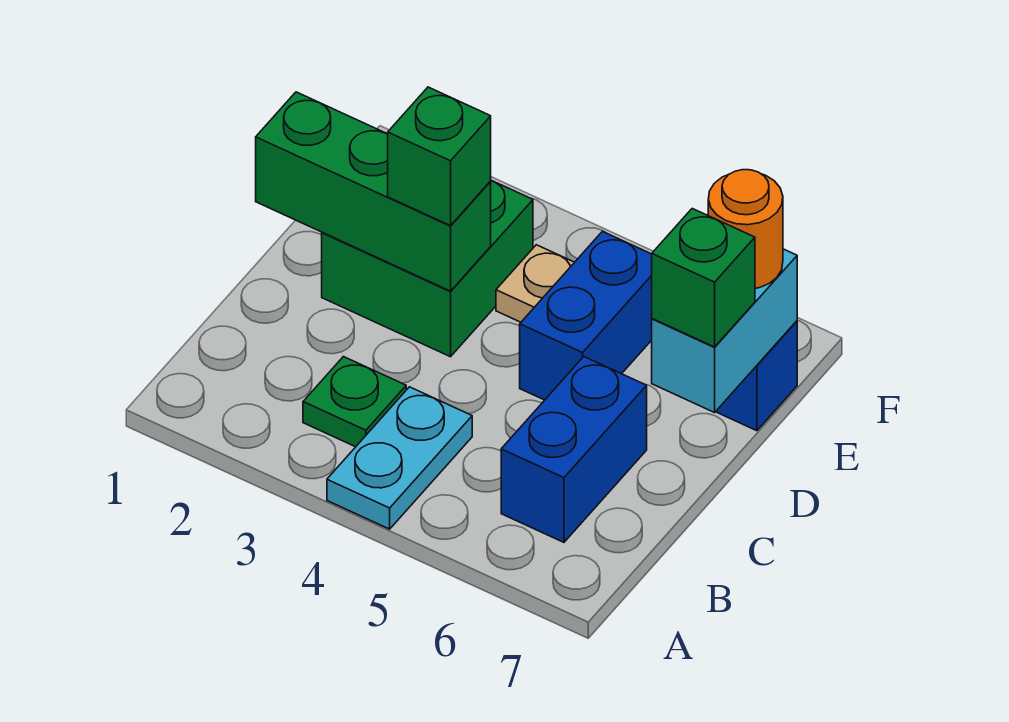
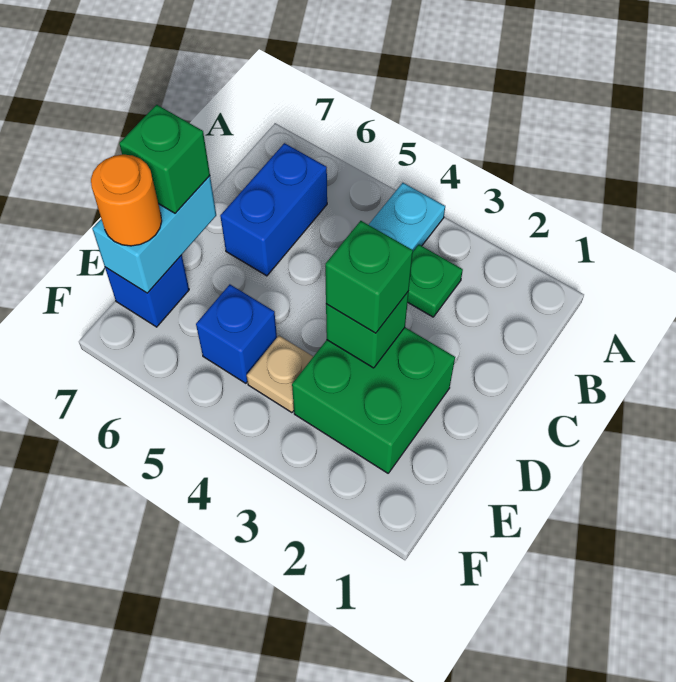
green 1x3 brick [256,92,491,291] -> green 1x1 brick [326,291,409,368]
blue 1x2 brick [520,231,652,400] -> blue 1x1 brick [196,284,277,383]

